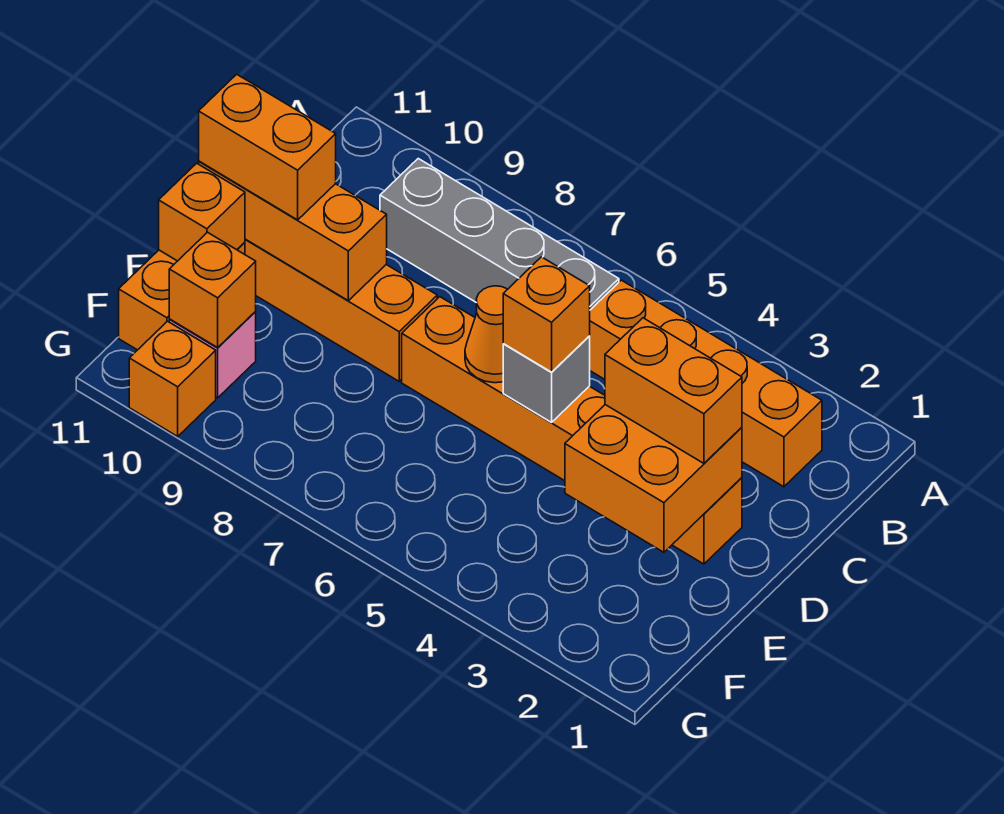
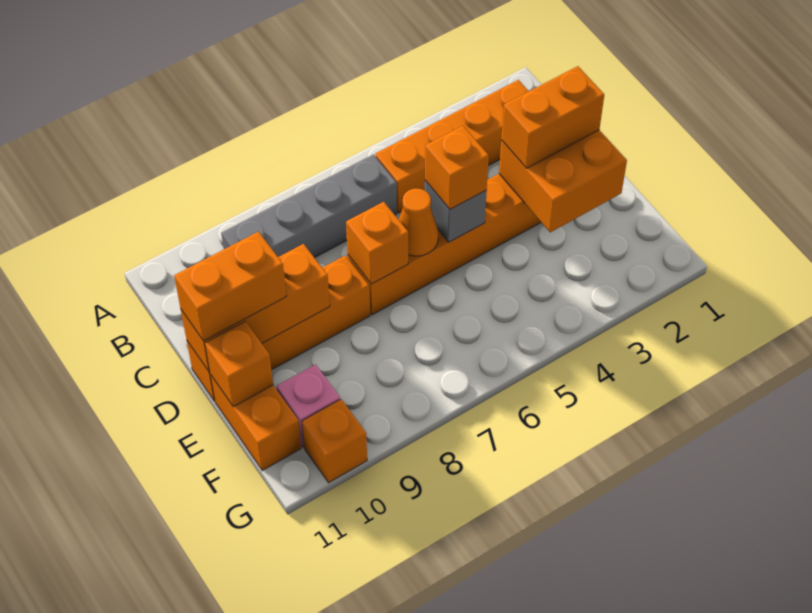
orange 1x1 brick [169,232,256,347] -> orange 1x1 brick moved to [346,202,408,284]

